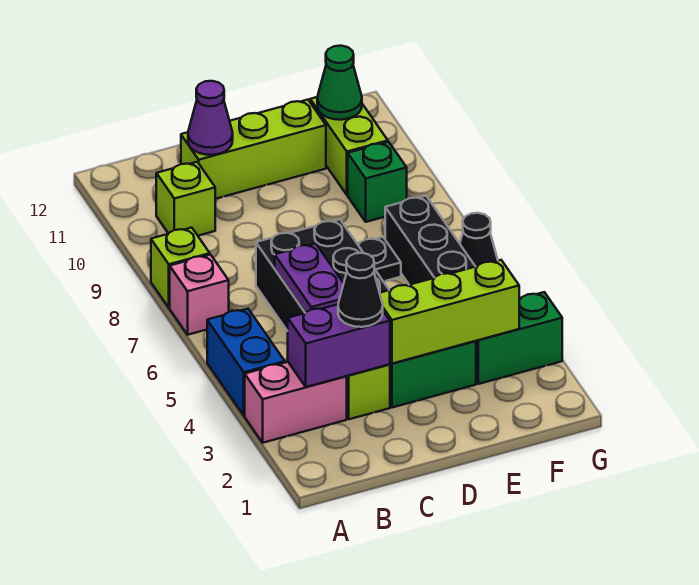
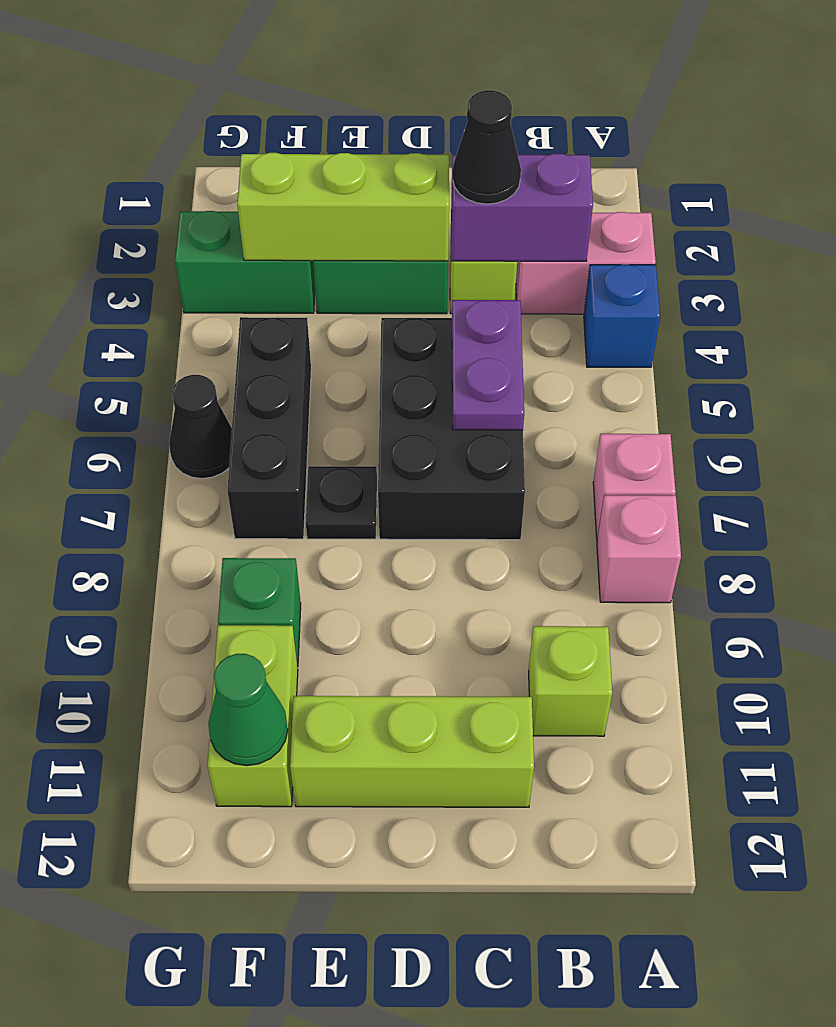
blue 1x2 brick [207,309,285,416] -> blue 1x1 brick [584,264,660,367]
lime 1x1 brick [151,228,210,308] -> pink 1x1 brick [597,495,681,603]
purple 1x1 cone [188,81,233,155] -> none

